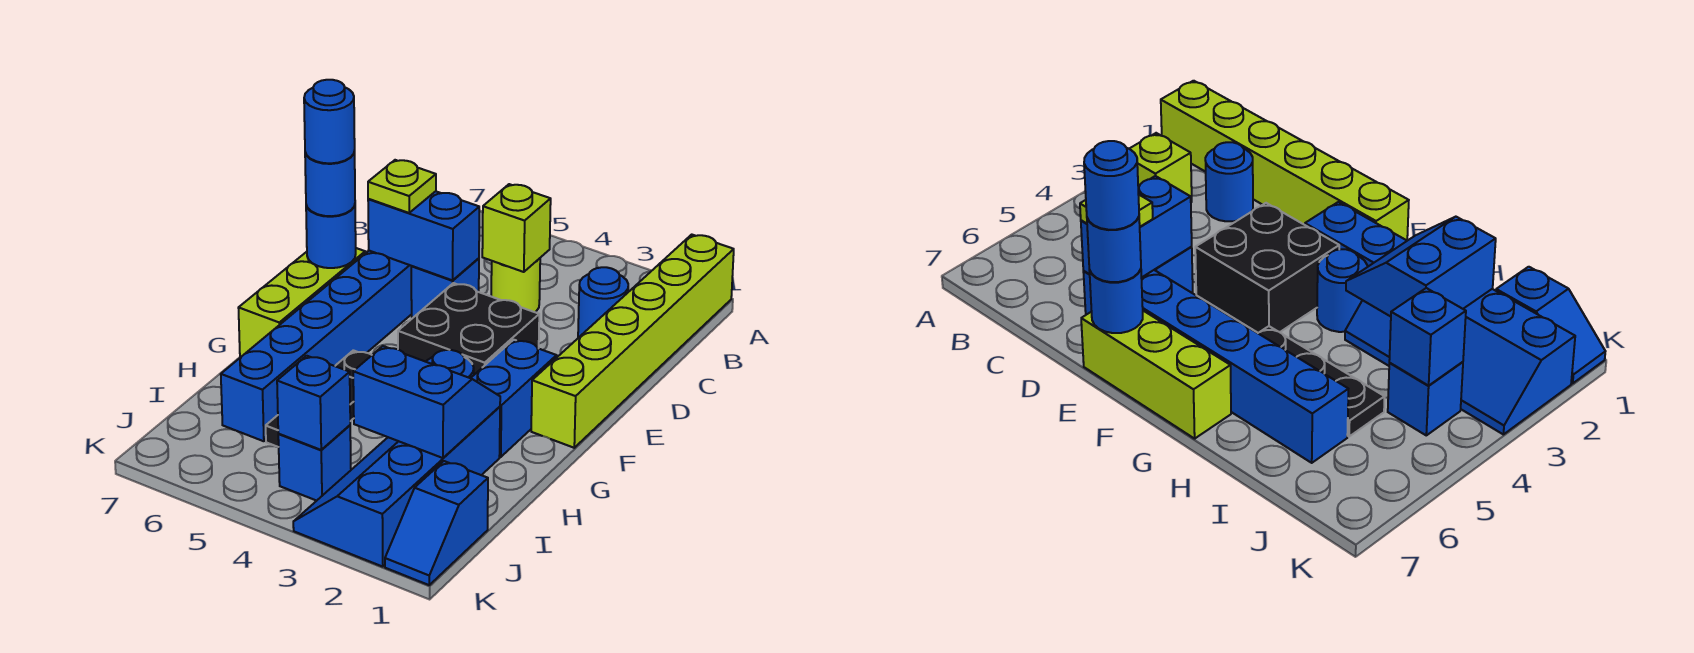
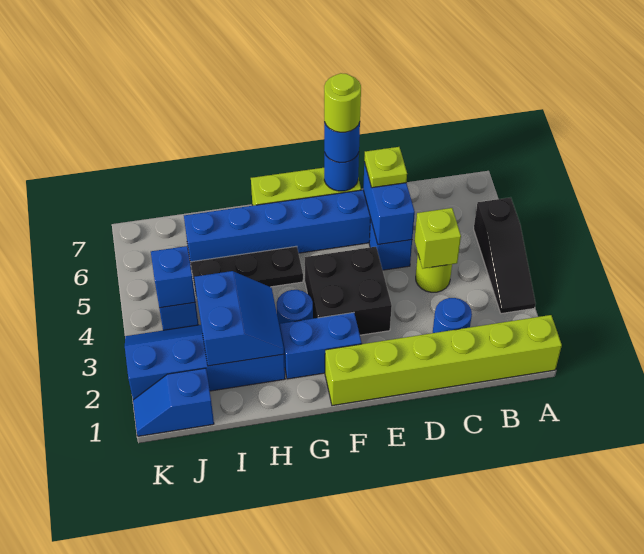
none -> black 1x3 slope [474,197,536,314]
blue 1x1 round brick [304,80,355,163] -> lime 1x1 round brick [324,73,361,132]

